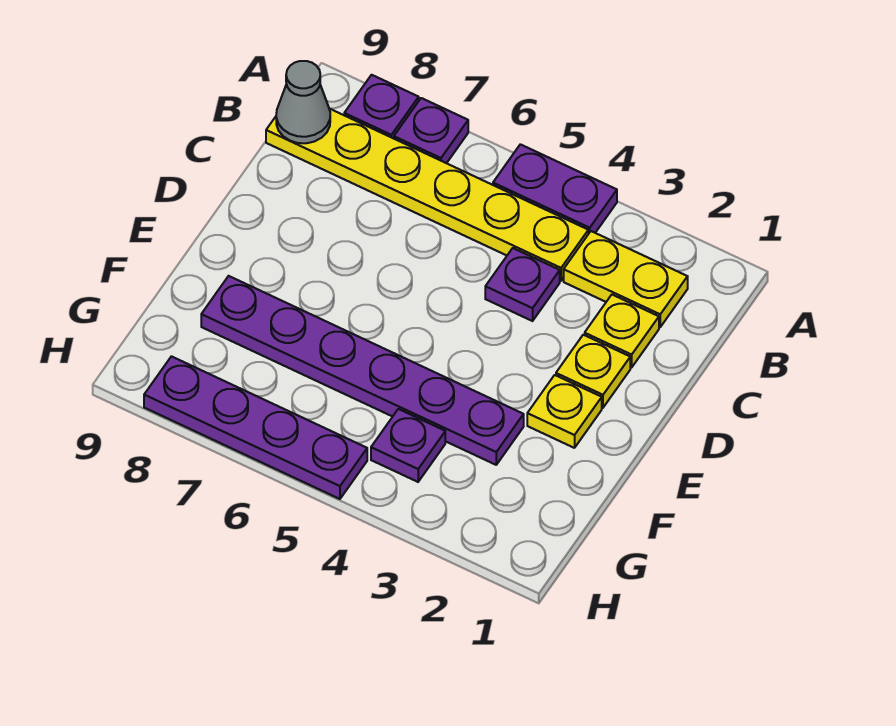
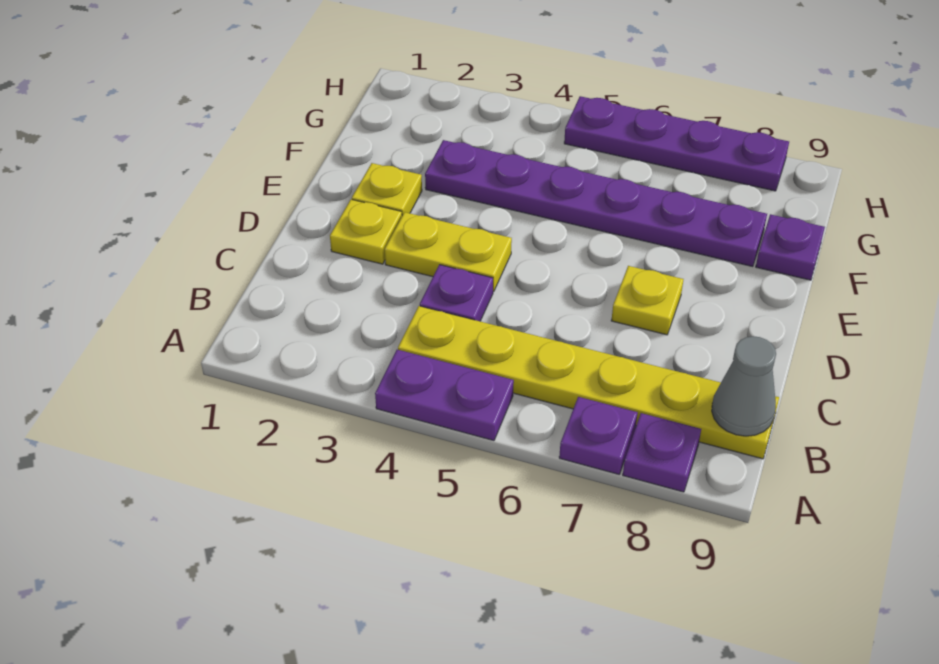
yellow 1x2 plate [564,231,688,327] -> yellow 1x2 plate moved to [385,212,512,292]
yellow 1x1 plate [585,295,659,367] -> yellow 1x1 plate moved to [611,266,684,335]
purple 1x1 plate [371,409,445,482] -> purple 1x1 plate moved to [756,214,825,280]

